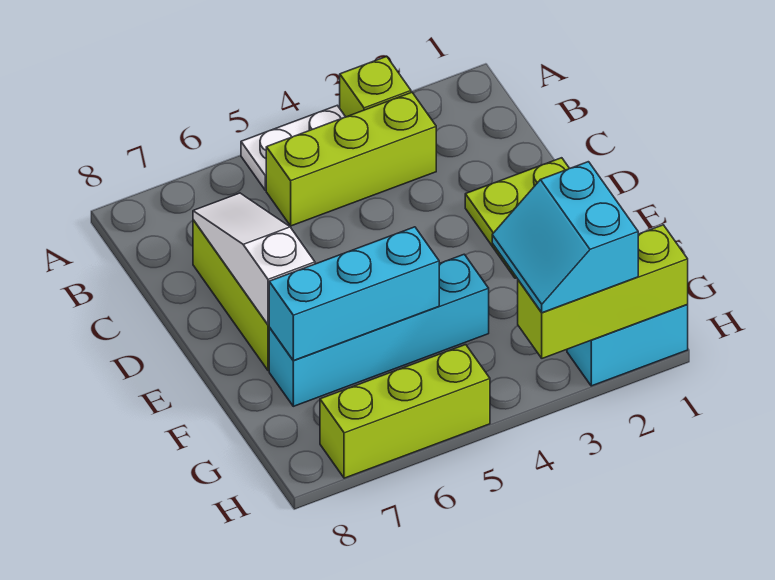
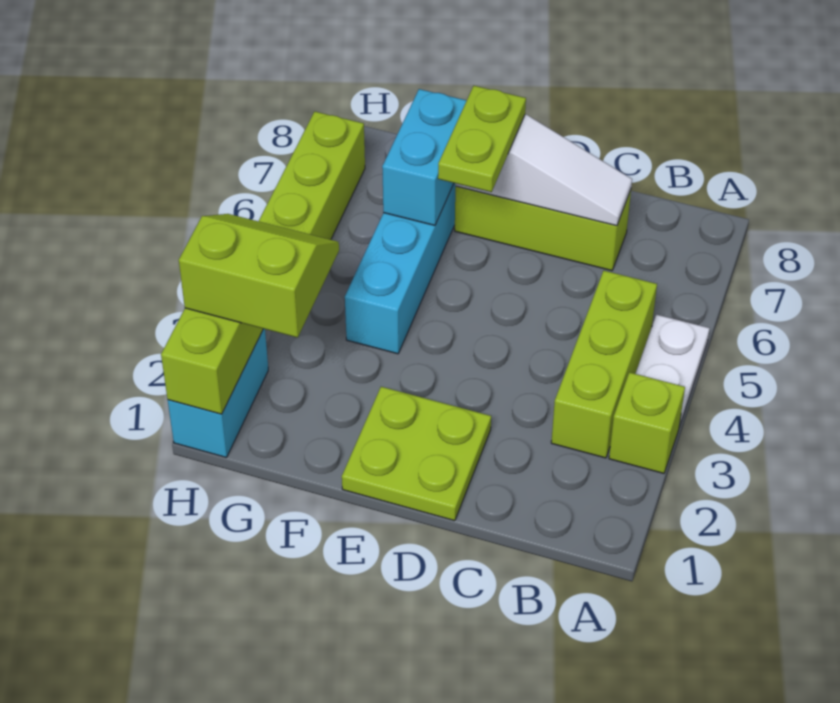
none -> lime 1x2 plate [438,86,526,192]
cyan 1x3 brick [269,227,439,361] -> cyan 1x2 brick [382,89,467,225]
cyan 2x2 slope [492,162,638,313] -> lime 2x2 slope [179,214,339,338]

